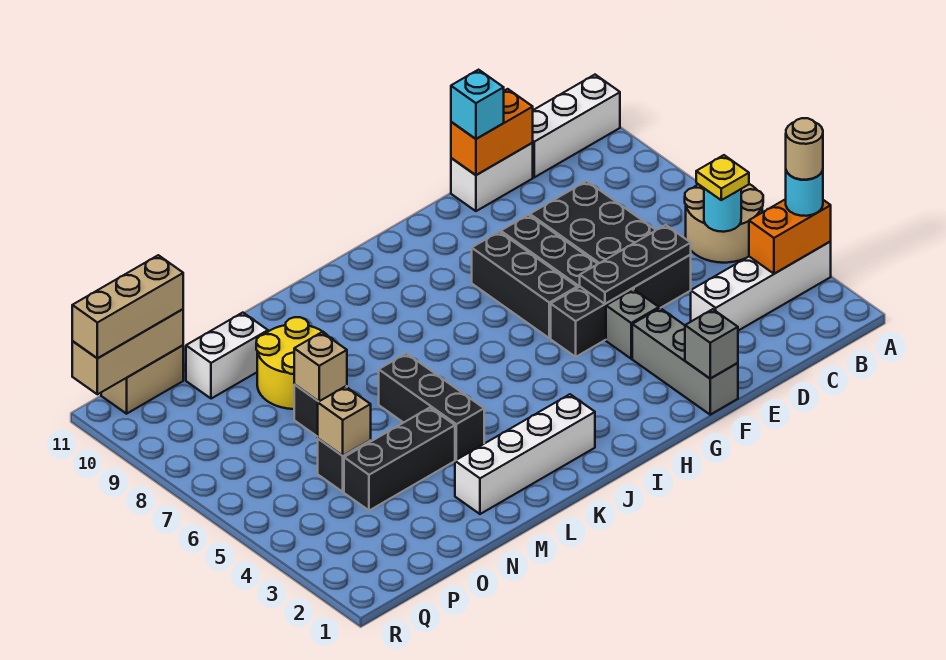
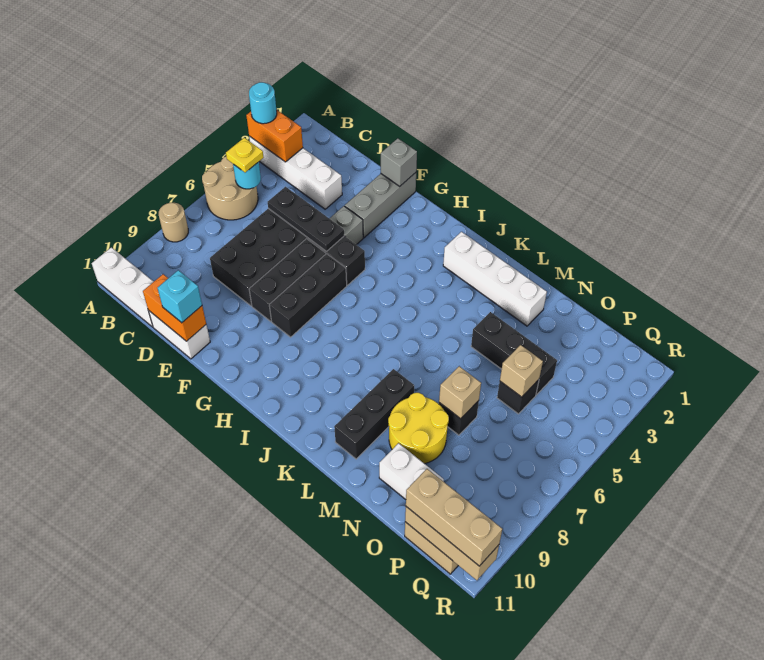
tan 1x1 round brick [786,118,823,180] -> tan 1x1 round brick moved to [159,203,188,242]
black 1x3 brick [379,353,484,460] -> black 1x3 brick moved to [334,369,414,459]

